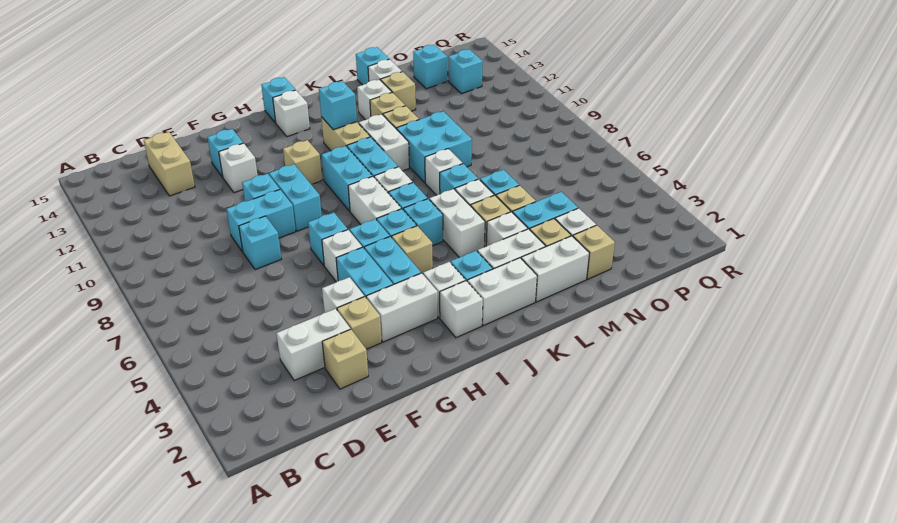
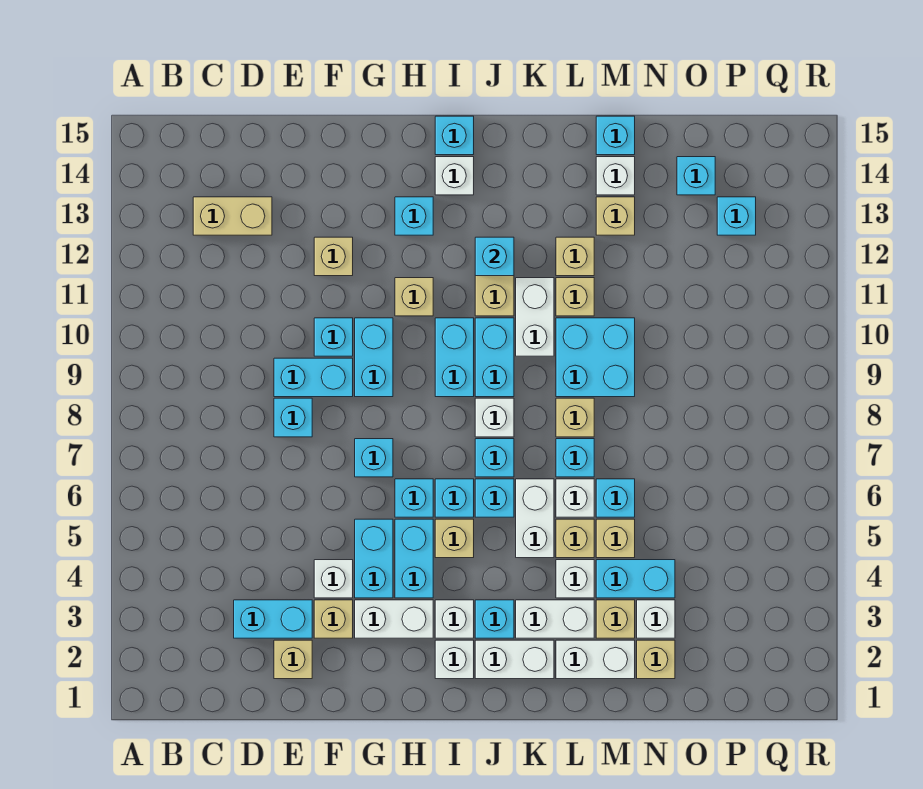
white 1x2 brick [277,309,350,381] -> cyan 1x2 brick [234,600,312,638]
tan 1x2 brick [144,132,195,196] -> tan 1x2 brick turned to [193,197,272,235]
white 1x1 brick [219,143,258,193] -> tan 1x1 brick [314,237,353,276]
cyan 1x1 brick [208,129,243,177] -> cyan 1x1 brick moved to [395,197,433,235]
white 1x1 brick [322,230,362,282] -> none
white 1x2 brick [348,176,401,224] -> none
white 1x1 brick [425,149,463,195] -> tan 1x1 brick [556,398,594,437]
white 1x1 brick [357,79,392,120] -> none

